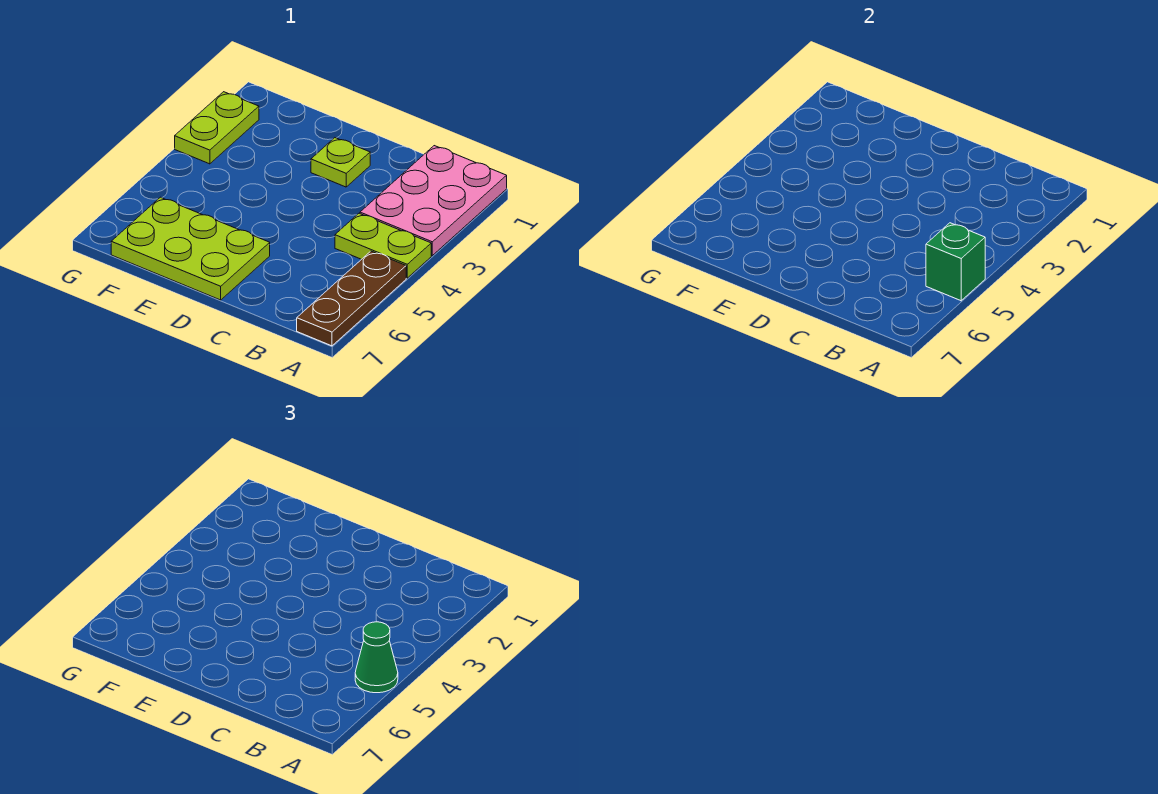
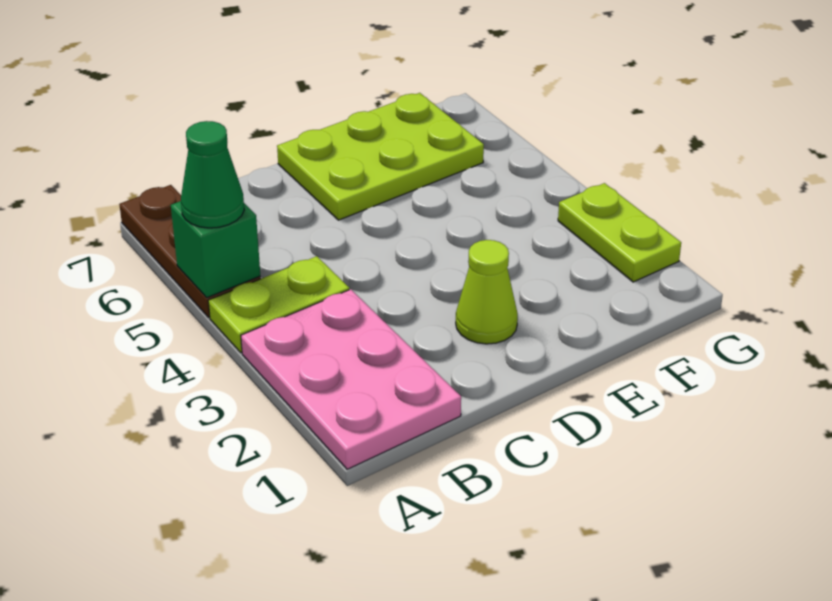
lime 1x1 plate [311,138,370,187] -> lime 1x1 cone [456,240,518,344]

